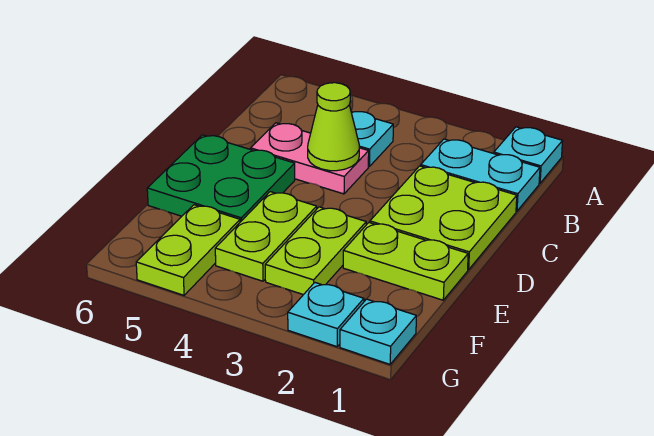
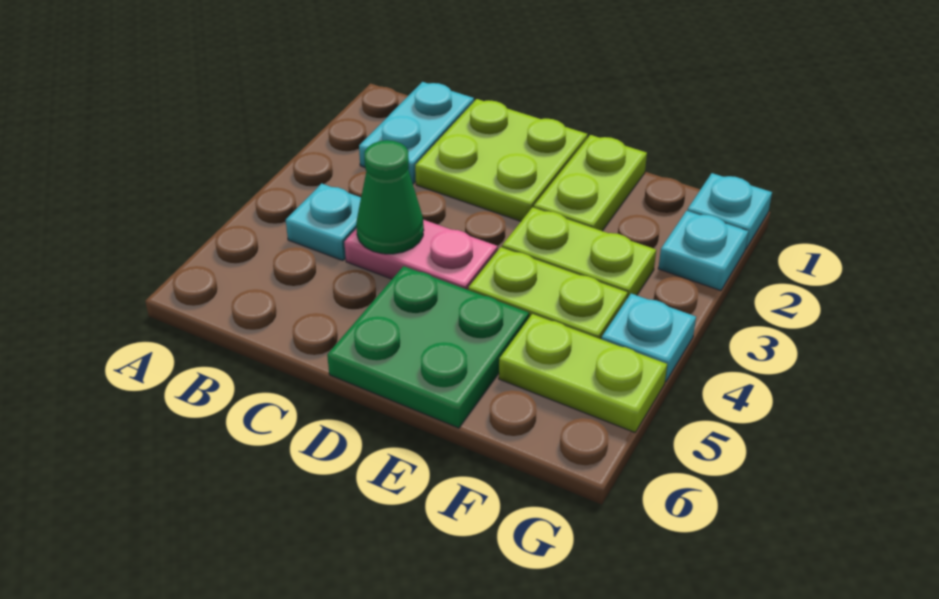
cyan 1x1 plate [494,127,563,183] -> cyan 1x1 plate moved to [602,294,696,382]
pink 1x2 plate [251,123,369,194] -> pink 1x2 plate turned to [344,220,498,290]
lime 1x1 cone [308,83,359,171] -> green 1x1 cone [356,140,424,254]

